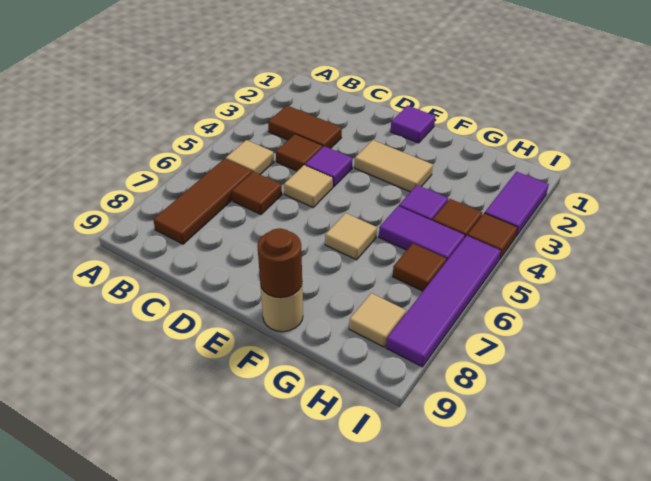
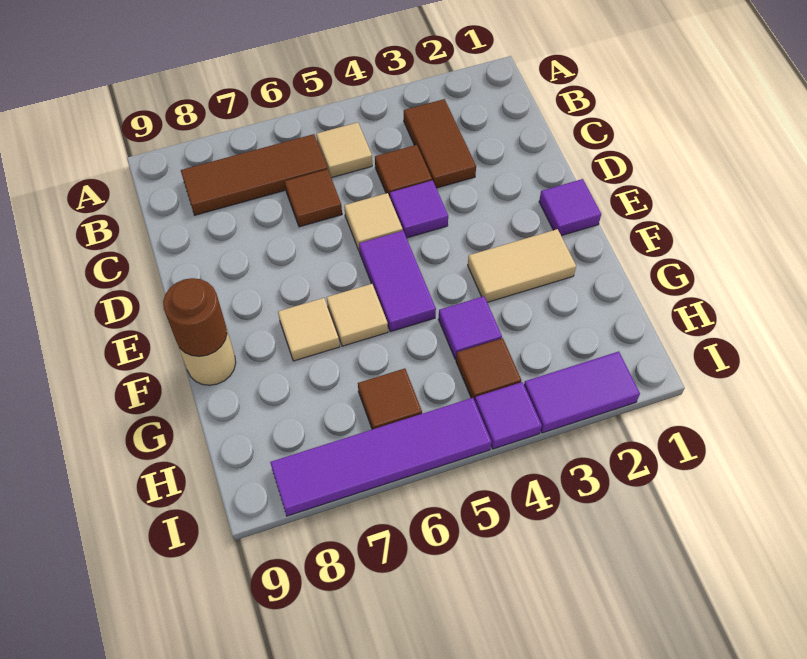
tan 1x2 tile [355,140,433,192] -> tan 1x2 tile turned to [468,229,576,302]
purple 1x2 tile [379,206,465,261] -> purple 1x2 tile moved to [359,231,436,332]
tan 1x1 tile [349,293,406,347] -> tan 1x1 tile moved to [278,298,340,361]
brown 1x1 tile [467,213,518,260] -> purple 1x1 tile [475,382,542,449]

